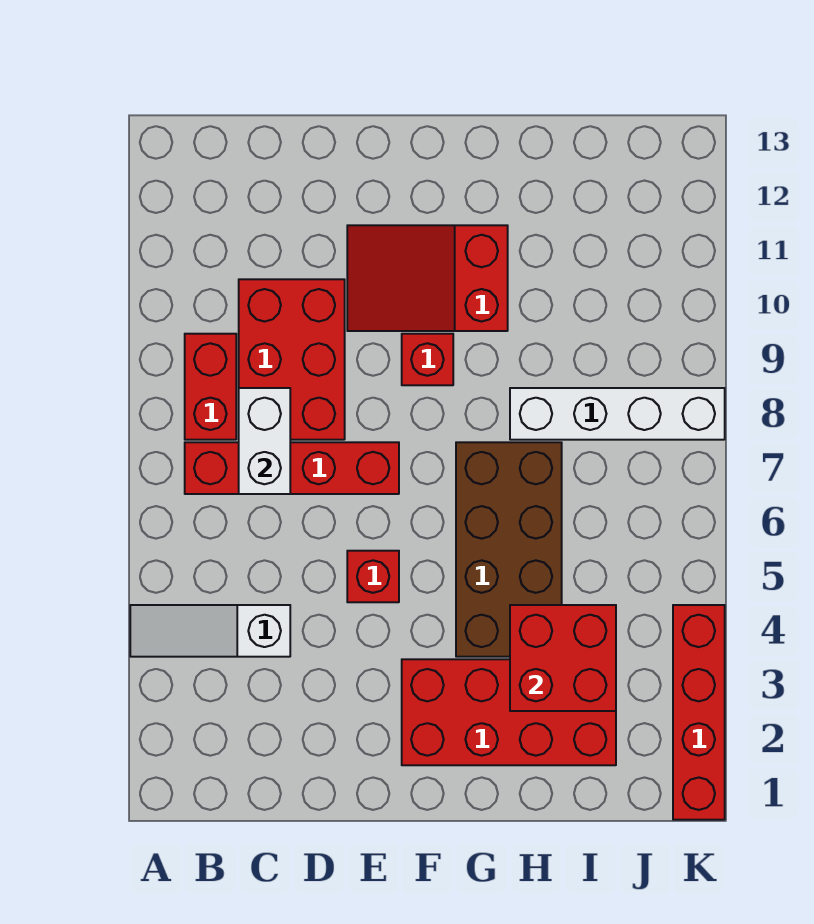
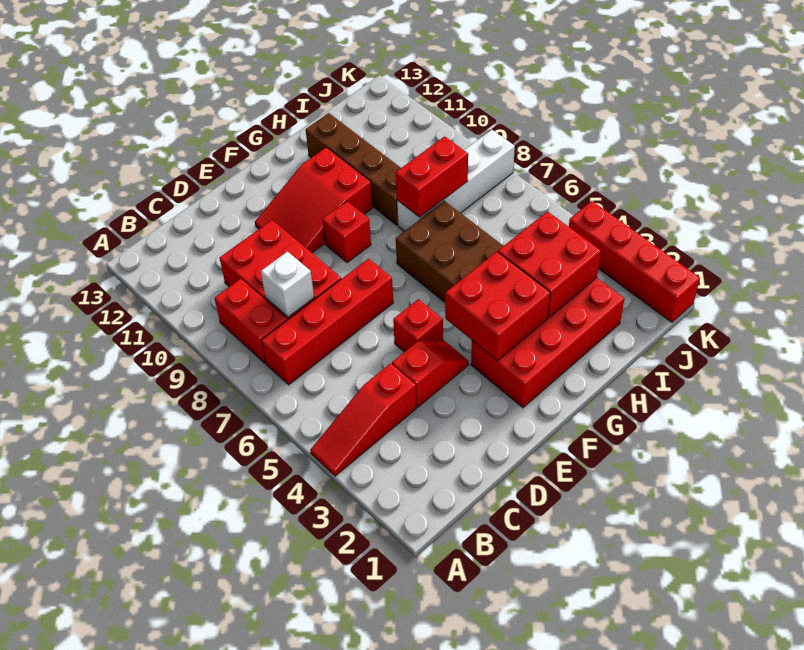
white 1x3 slope [130,605,290,657] -> red 1x3 slope [310,363,416,476]
white 1x2 brick [239,388,290,494] -> white 1x1 brick [261,252,314,317]
none -> red 1x2 slope [392,340,469,407]
none -> red 2x2 brick [445,252,550,361]
none -> red 1x2 brick [396,136,468,217]
none -> brown 1x4 brick [306,113,401,225]

